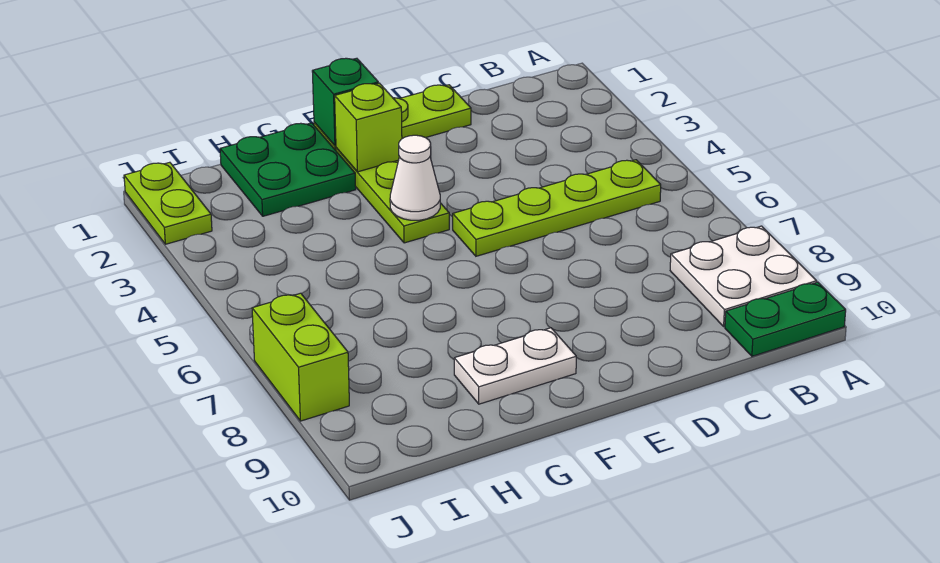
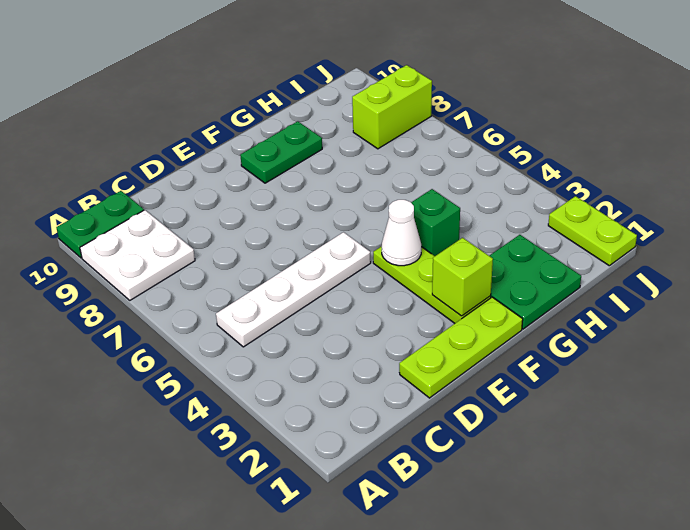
lime 1x4 plate [453,160,661,256] -> white 1x4 plate [216,232,371,347]
green 1x1 brick [312,58,378,146] -> green 1x1 brick moved to [411,189,460,256]
white 1x2 plate [454,328,576,404] -> green 1x2 plate [240,121,322,183]
lime 1x2 brick [252,293,349,421] -> lime 1x2 brick turned to [352,65,432,149]

